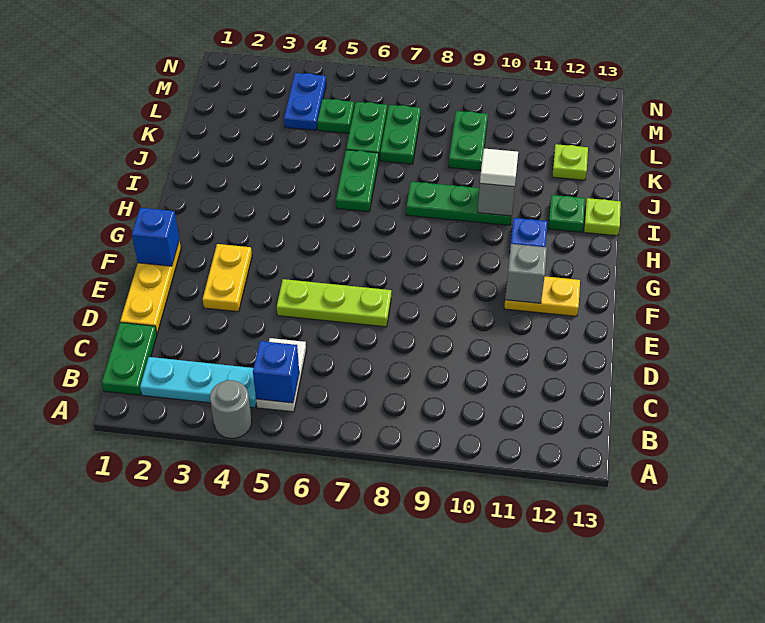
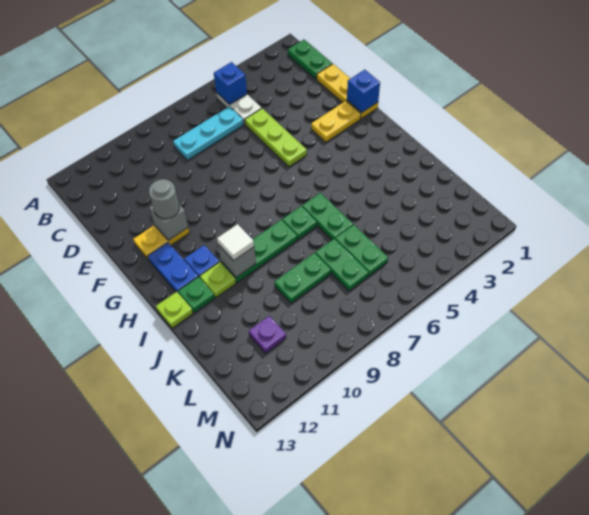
grey 1x1 round brick [210,380,252,438] -> grey 1x1 round brick moved to [149,179,179,219]
cyan 1x3 plate [140,357,256,408] -> cyan 1x3 plate moved to [173,106,244,160]
yellow 1x2 plate [203,244,252,312] -> yellow 1x2 plate turned to [311,101,361,142]
lime 1x3 plate [277,279,391,327] -> lime 1x3 plate turned to [245,108,307,167]
green 1x2 plate [449,111,488,171] -> green 1x2 plate turned to [275,253,331,303]
lime 1x1 plate [552,144,588,180] -> lime 1x1 plate moved to [200,262,236,297]
blue 1x2 plate [284,73,326,130] -> blue 1x2 plate moved to [148,243,198,292]
green 1x1 plate [317,99,354,133] -> green 1x1 plate moved to [282,206,317,240]
none -> purple 1x1 plate [249,316,286,353]

